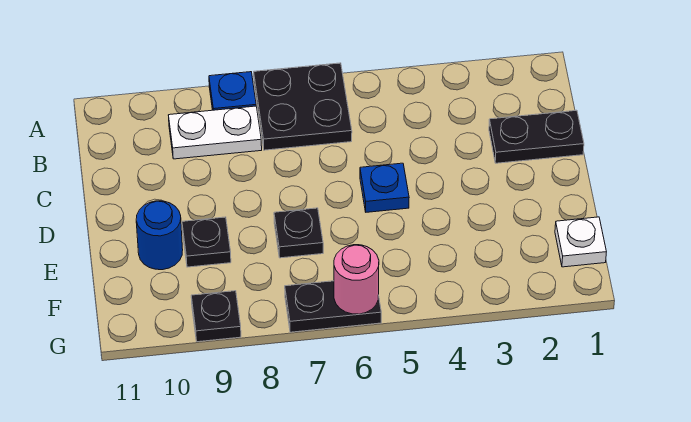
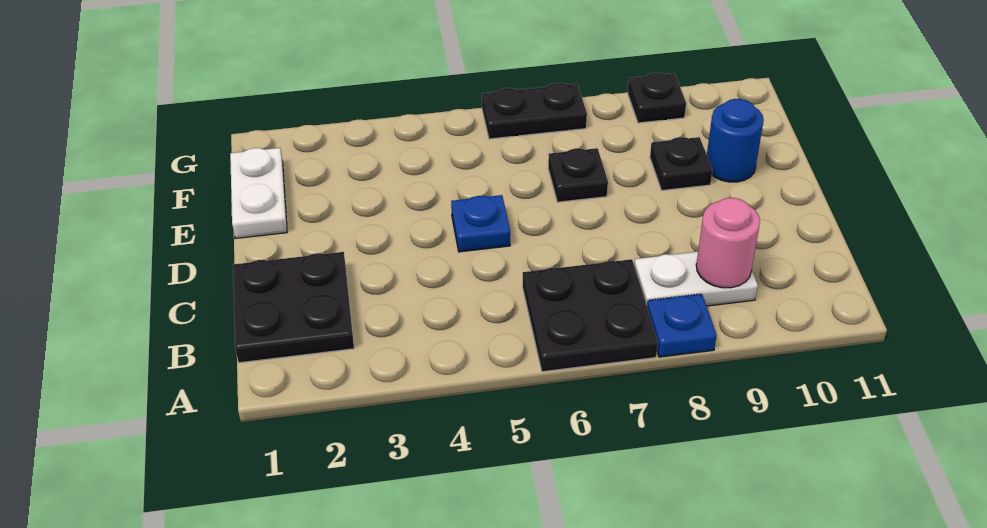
black 1x2 plate [489,110,584,163] -> black 2x2 plate [233,252,354,363]
white 1x1 plate [555,217,606,267] -> white 1x2 plate [230,148,287,239]
pink 1x1 round brick [334,245,379,314] -> pink 1x1 round brick moved to [696,198,760,288]

